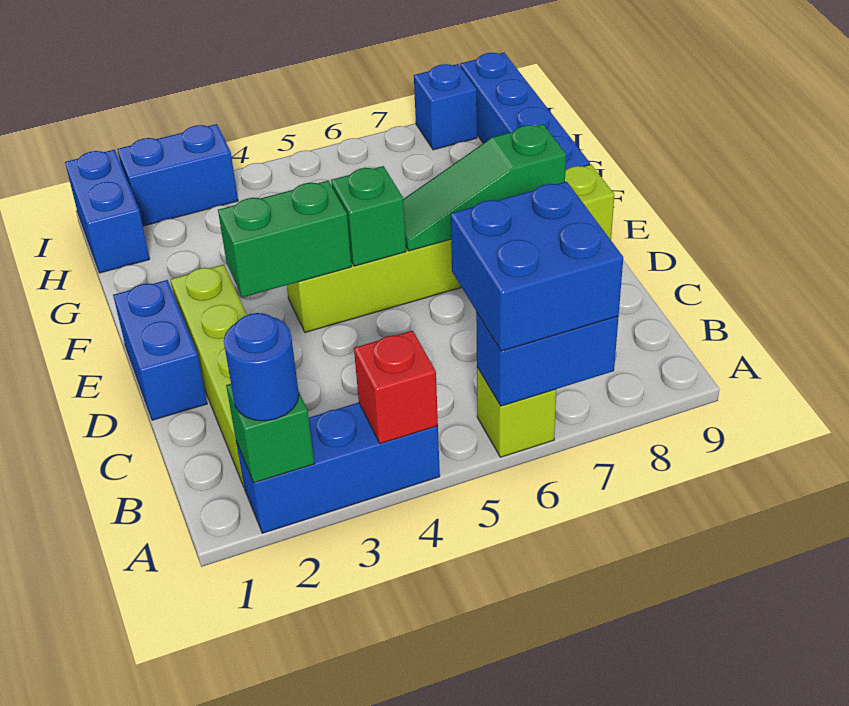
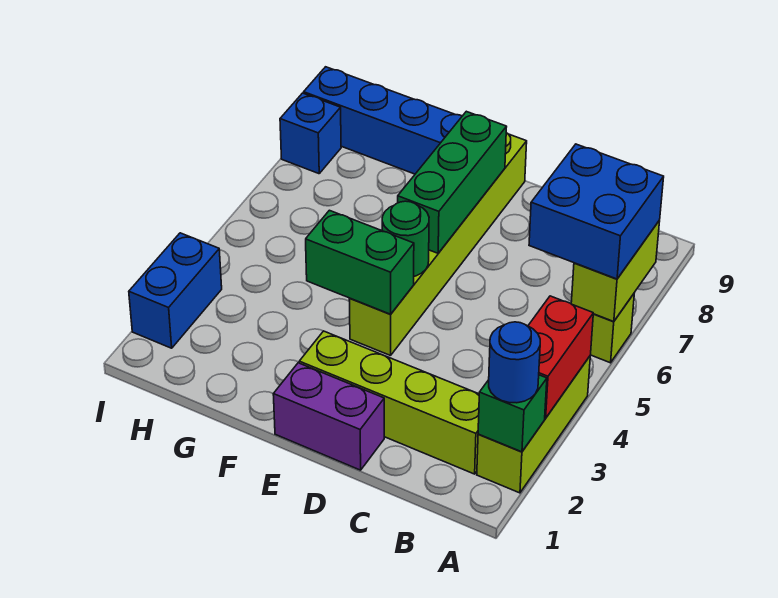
blue 1x3 brick [236,403,440,533] -> lime 1x3 brick [477,356,590,493]
red 1x1 brick [354,331,438,444] -> red 1x2 brick [528,296,593,418]
blue 1x2 brick [476,312,618,406] -> lime 1x2 brick [571,220,660,322]
blue 1x2 brick [113,280,207,420] -> purple 1x2 brick [273,363,384,470]
green 1x2 brick [218,181,352,297] -> green 1x2 brick turned to [306,210,414,314]
green 1x1 brick [331,166,406,266] -> green 1x1 round brick [382,201,429,276]
green 1x3 slope [403,124,566,251] -> green 1x3 brick [398,111,506,253]
blue 1x2 brick [65,150,150,273] -> none

